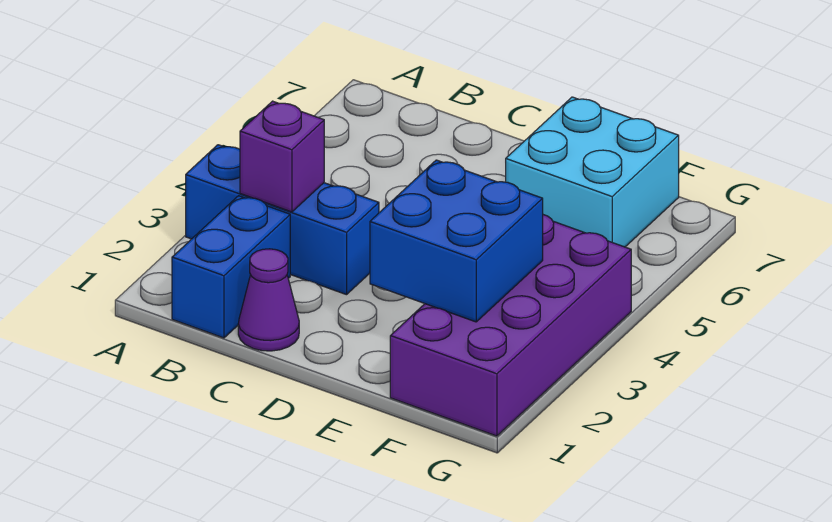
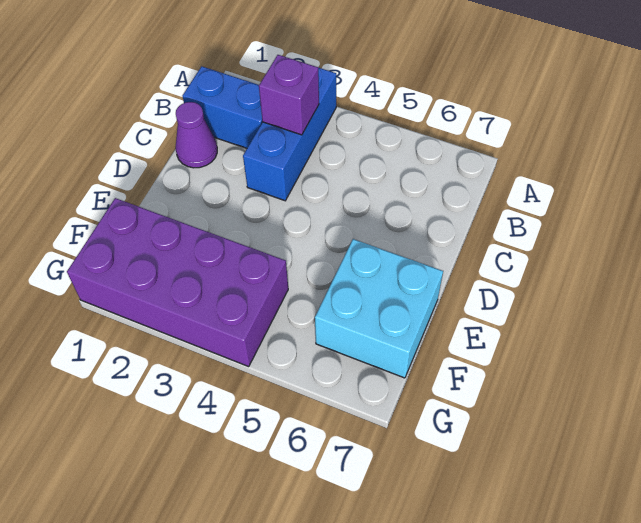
blue 2x2 brick [370,160,543,322] -> none

